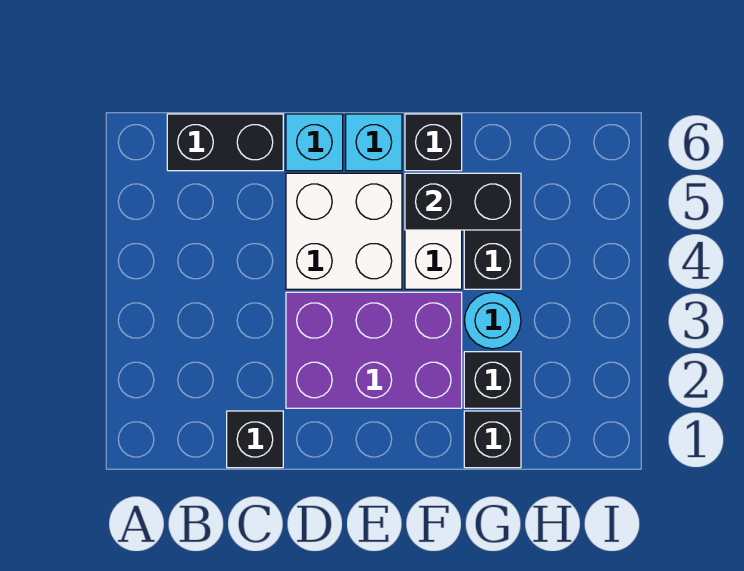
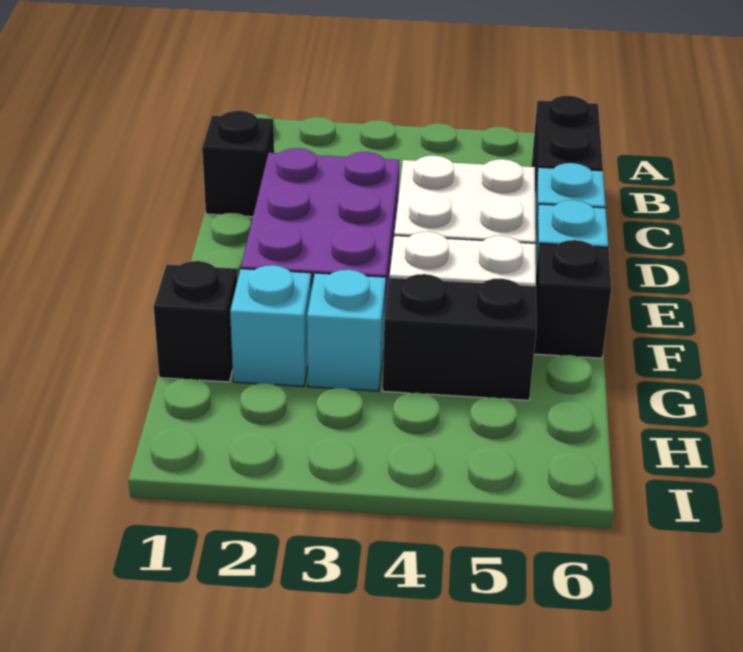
black 1x2 brick [405,173,521,230] -> none
black 1x1 brick [464,352,521,408] -> cyan 1x1 brick [230,265,311,387]
cyan 1x1 round brick [464,292,521,349] -> cyan 1x1 brick [307,270,386,391]

